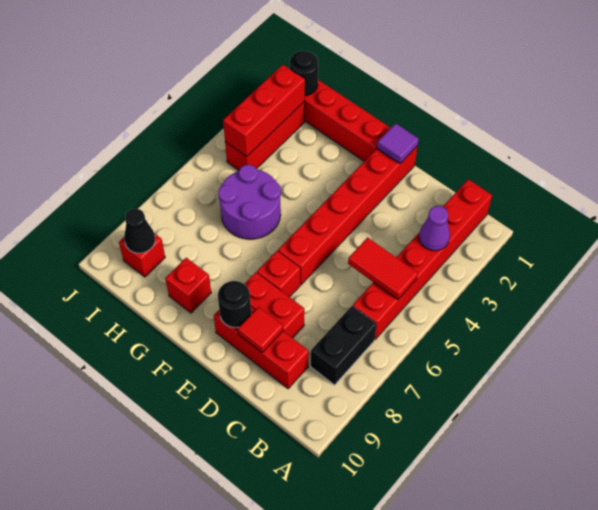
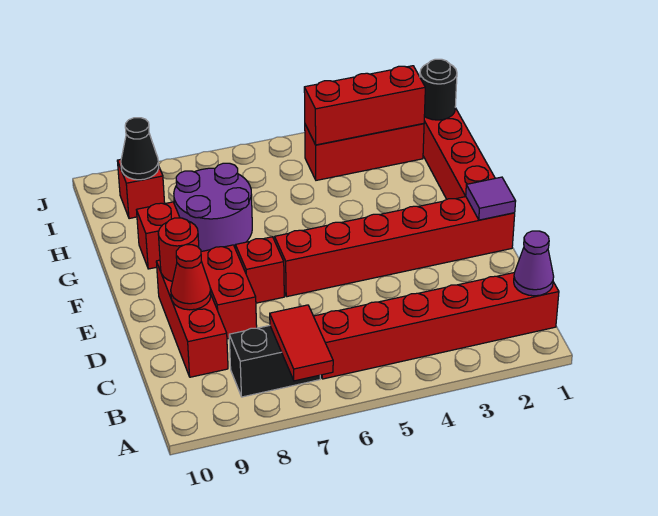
purple 1x1 cone [419,206,450,251] -> purple 1x1 cone moved to [514,231,554,296]
red 1x2 tile [348,238,418,300] -> red 1x2 tile moved to [270,305,333,381]
red 1x1 tile [238,307,283,352] -> red 1x1 cone [171,245,211,310]
black 1x1 round brick [218,281,251,327] -> red 1x1 round brick [158,218,199,282]
purple 2x2 round brick [218,165,281,239] -> purple 2x2 round brick moved to [174,163,252,252]

